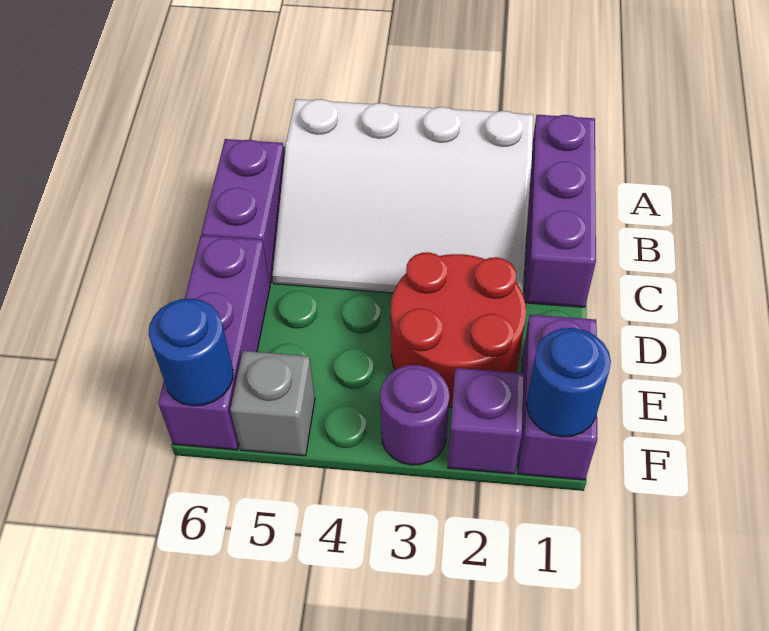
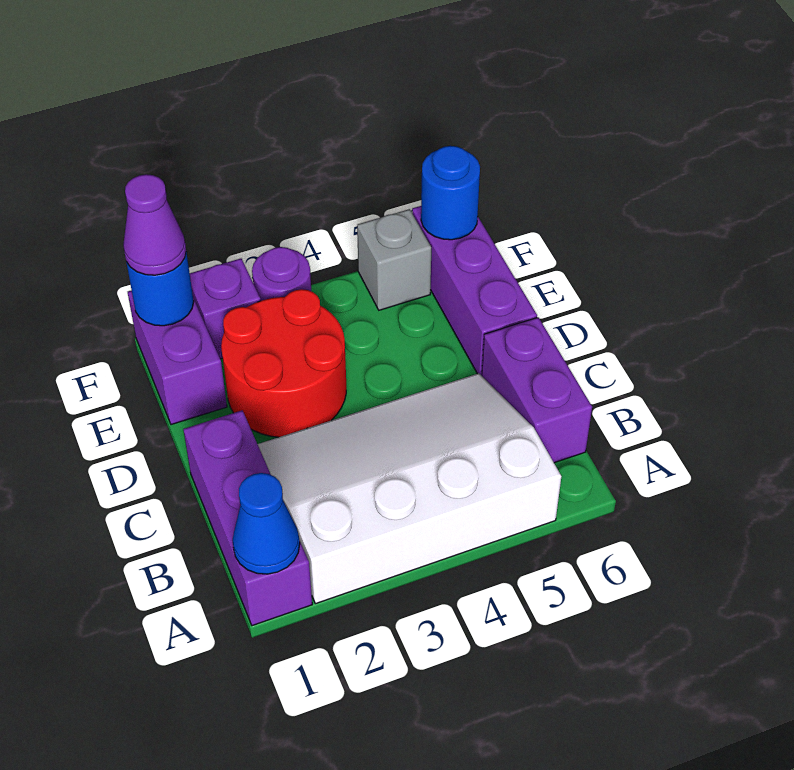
none -> blue 1x1 cone [233,473,300,574]
none -> purple 1x1 cone [123,174,186,275]

